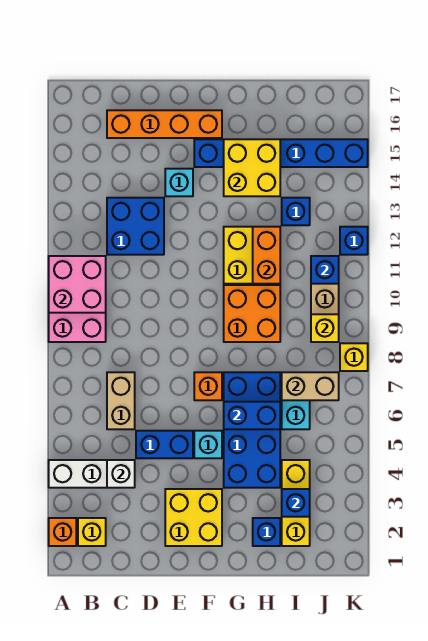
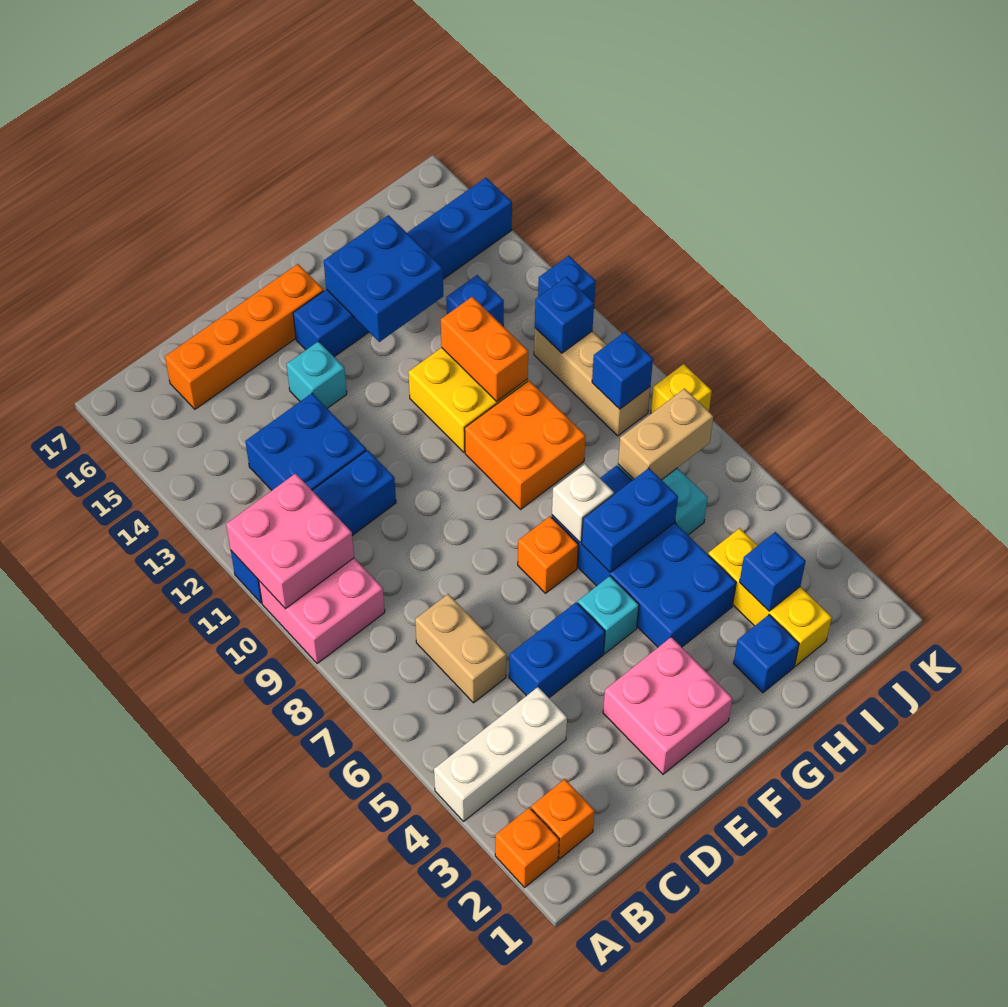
none -> blue 1x4 brick [231,450,396,603]
yellow 1x1 brick [78,518,106,546] -> orange 1x1 brick [531,779,595,859]
white 1x1 brick [107,460,135,488] -> white 1x1 brick moved to [552,464,614,542]
yellow 2x2 brick [165,489,222,546] -> pink 2x2 brick [603,637,732,774]
yellow 2x2 brick [224,139,280,196] -> blue 2x2 brick [324,215,443,342]
yellow 1x1 brick [311,314,339,342] -> blue 1x1 brick [592,332,653,409]

